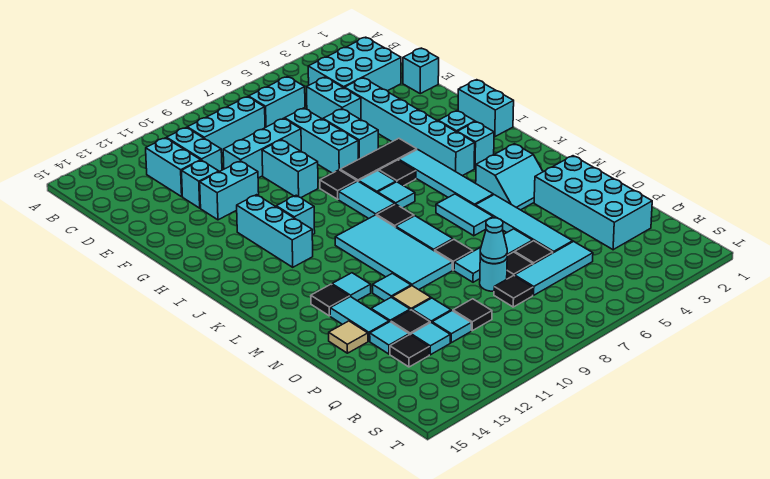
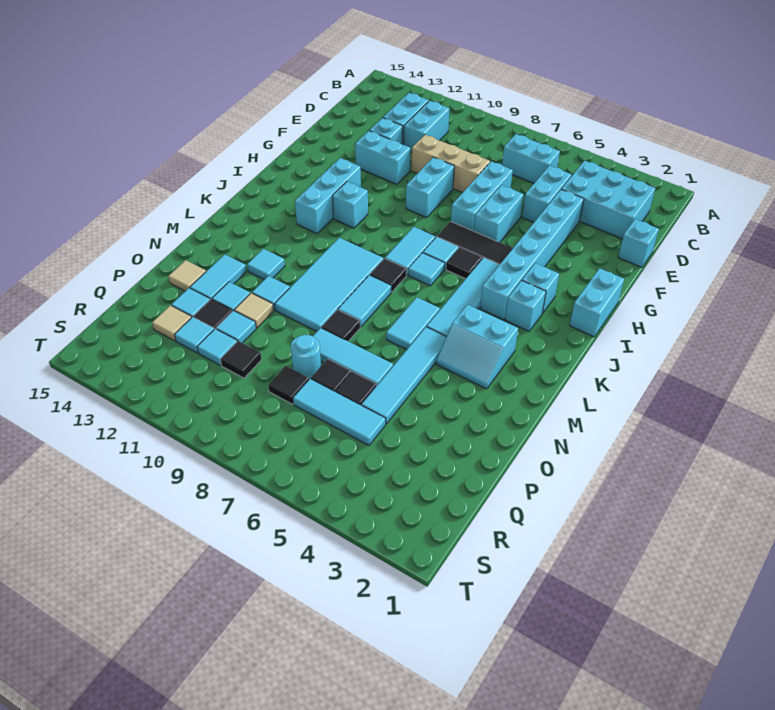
cyan 1x3 brick [187,97,265,155] -> none
cyan 1x3 brick [223,118,301,178] -> tan 1x3 brick [411,135,490,193]
black 1x1 tile [320,170,357,199] -> none
black 1x1 tile [311,284,350,316] -> none
cyan 2x4 brick [534,156,652,250] -> none
cyan 1x1 cone [480,218,507,264] -> none
black 1x1 tile [390,335,429,367] -> tan 1x1 tile [152,305,192,341]

